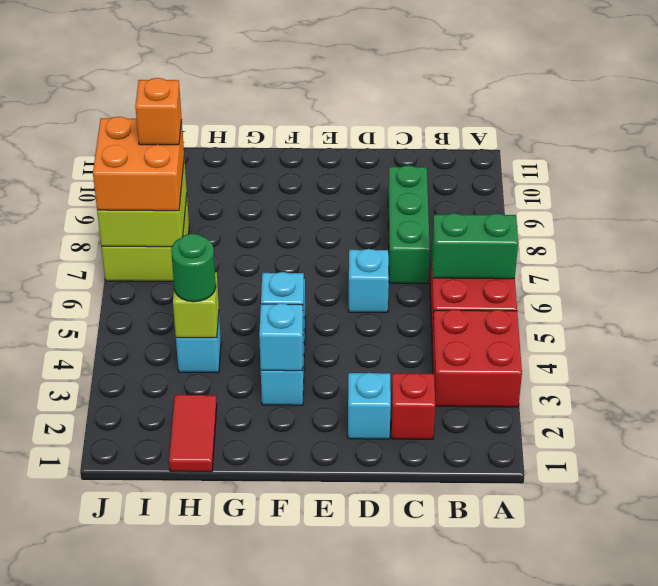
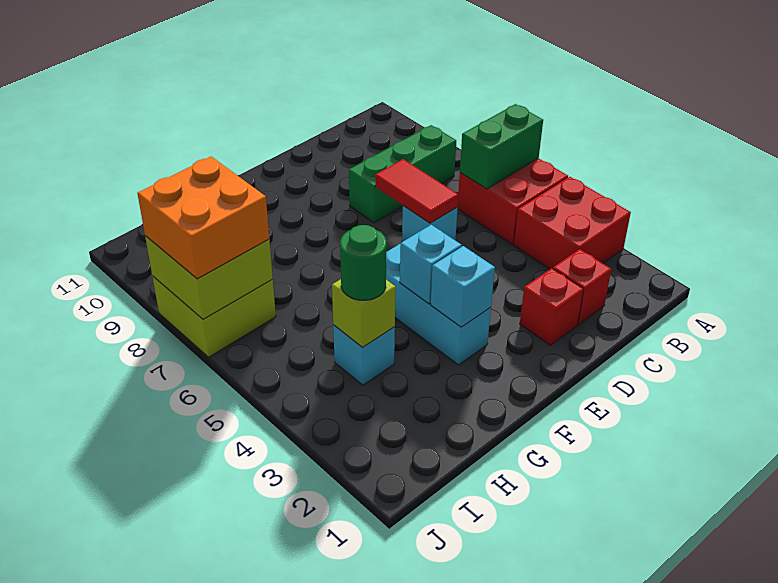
green 1x3 brick [388,165,430,283] -> green 1x3 brick turned to [349,125,456,223]
cyan 1x1 brick [348,373,391,439] -> red 1x1 brick [520,268,583,345]
red 1x2 tile [169,395,217,472] -> red 1x2 tile moved to [375,159,458,223]
orange 1x1 brick [135,78,182,145] -> none

